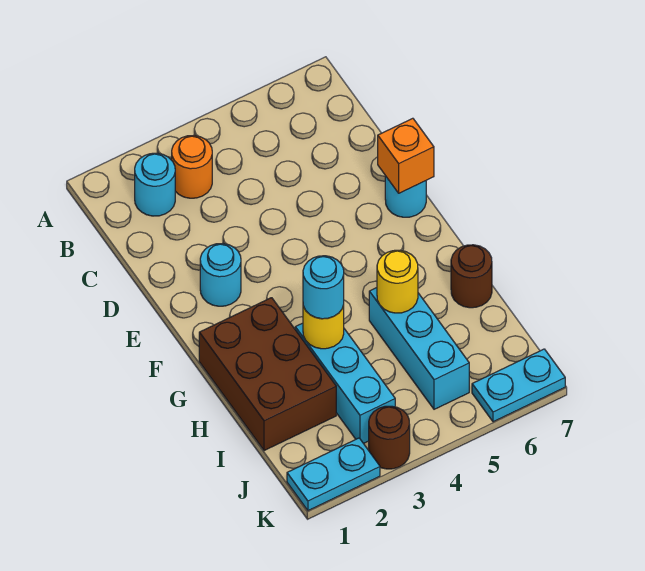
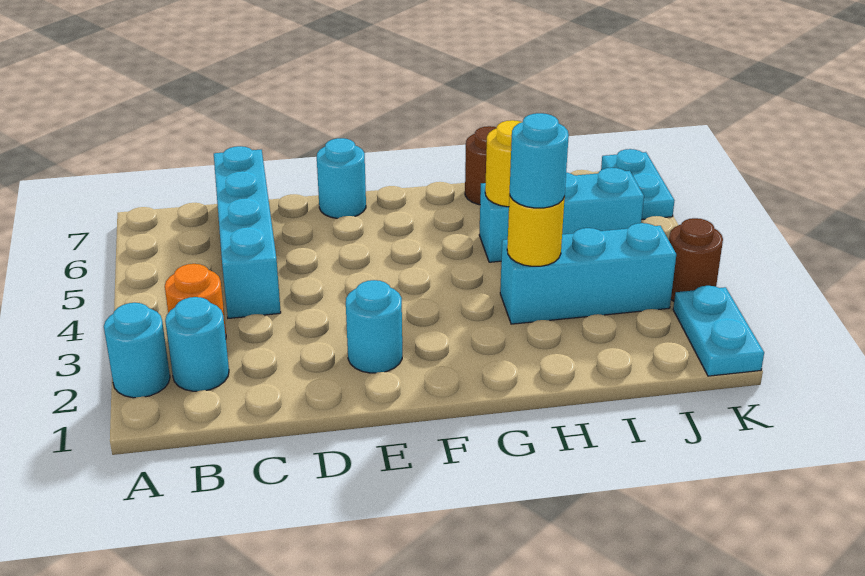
none -> cyan 1x1 round brick [104,303,170,398]
none -> cyan 1x4 brick [214,146,281,318]
orange 1x1 brick [378,118,434,193] -> none
brown 2x3 brick [199,298,336,451] -> none

